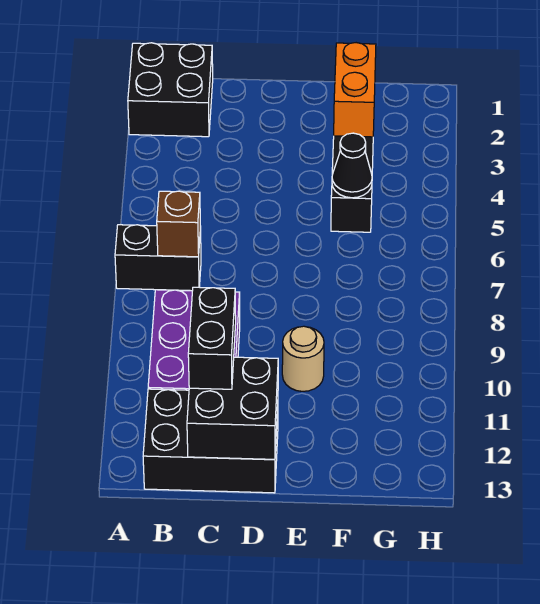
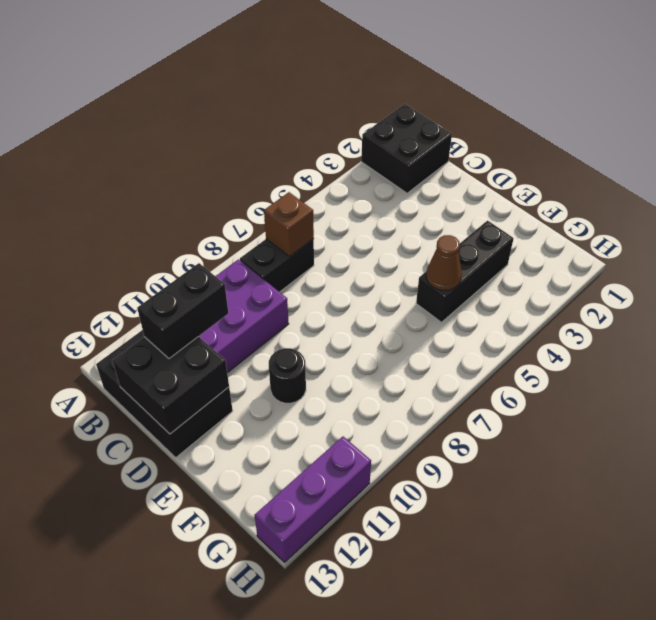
black 1x2 brick [115,225,201,291] -> black 1x2 brick turned to [240,239,314,292]
tan 1x1 round brick [282,326,324,391] -> black 1x1 round brick [269,348,306,403]
orange 1x2 brick [334,43,376,137] -> none
black 1x1 cone [332,133,372,198] -> brown 1x1 cone [426,235,462,290]
none -> purple 1x3 brick [255,437,371,562]

